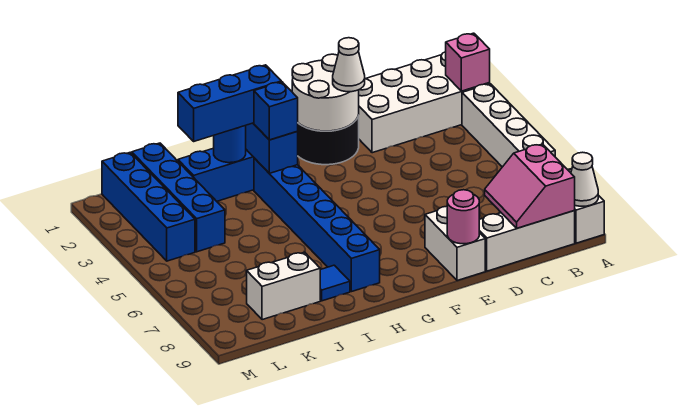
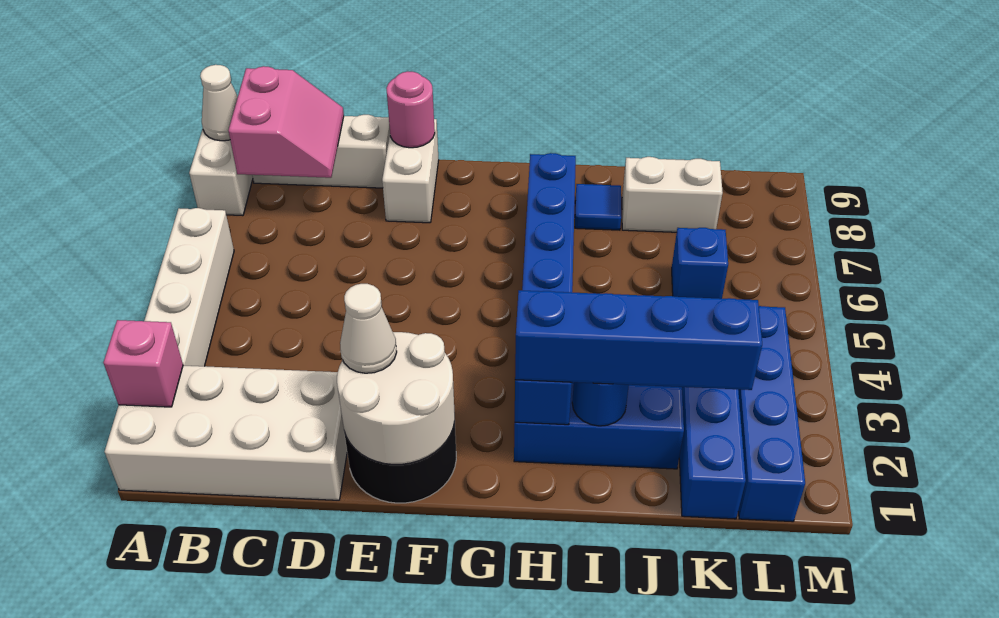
blue 1x3 brick [178,65,281,141] -> blue 1x4 brick [515,290,762,390]
blue 1x1 brick [254,82,298,140] -> blue 1x1 brick moved to [672,228,728,299]

